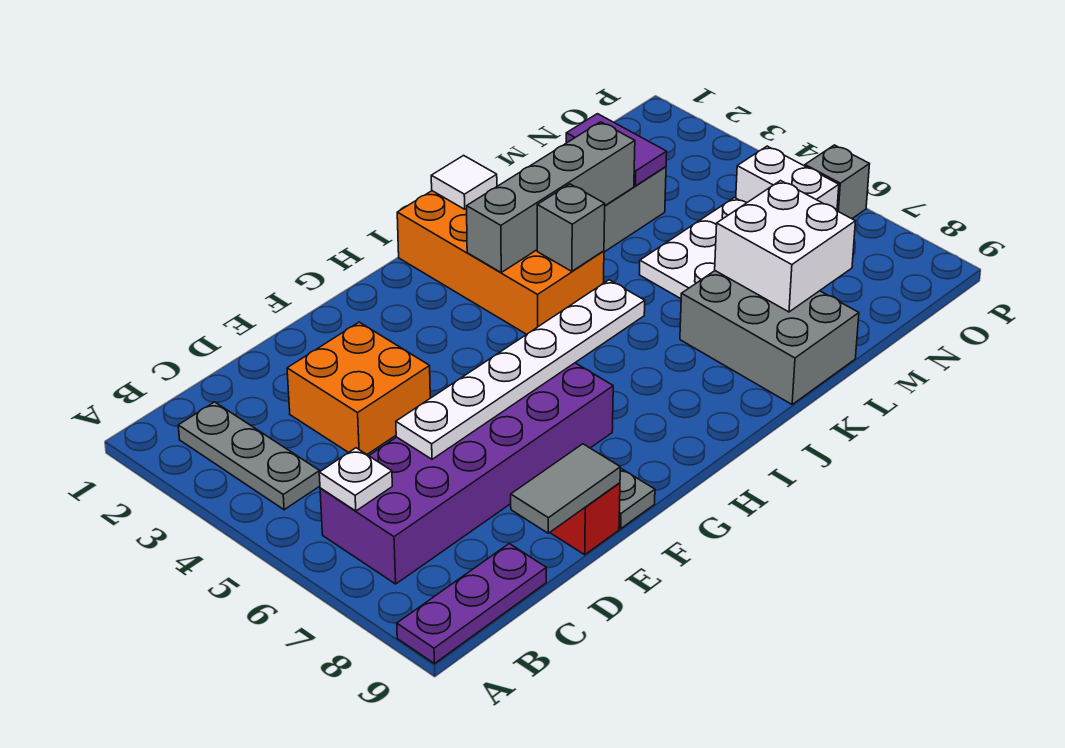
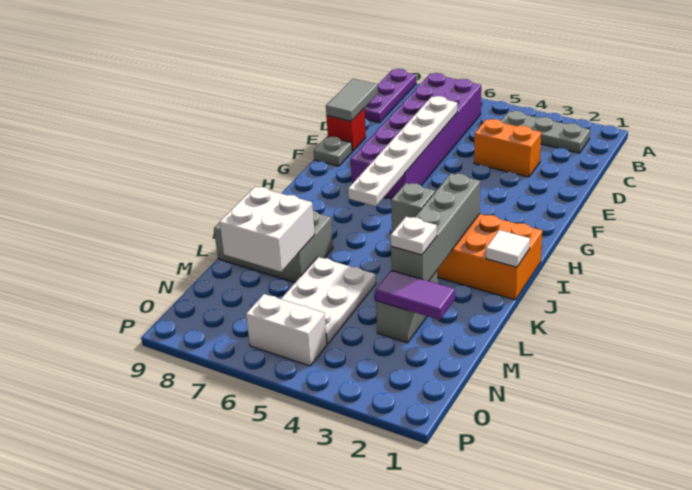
white 1x1 plate [319,448,392,511] -> white 1x1 plate moved to [391,217,437,255]
orange 2x2 brick [287,322,430,454] -> orange 1x2 brick [474,119,541,177]
grey 1x1 brick [805,145,870,219] -> none

